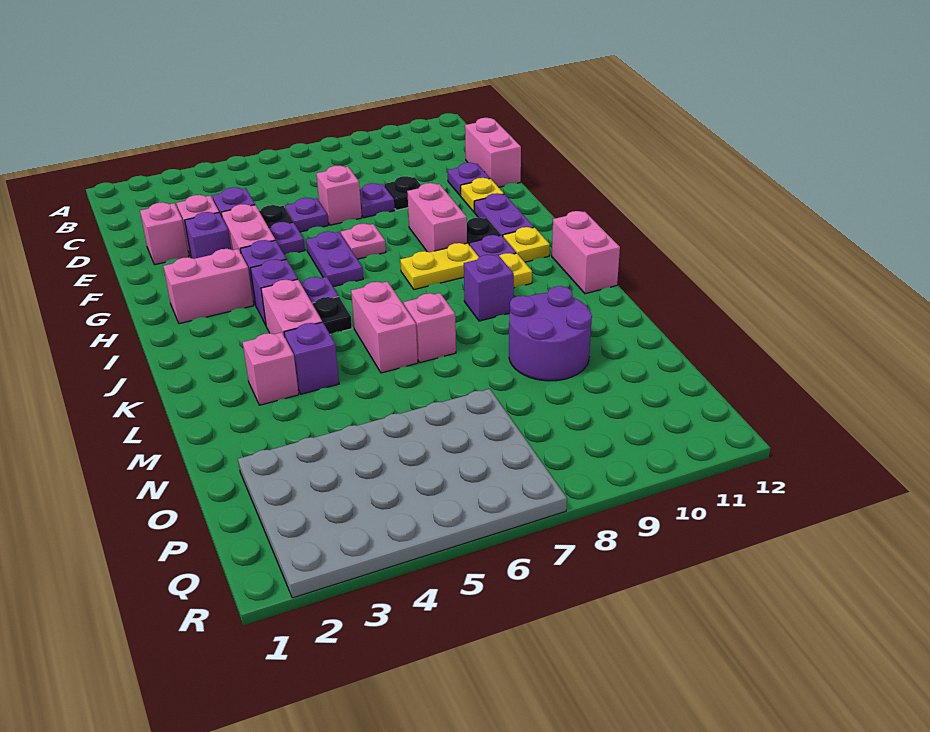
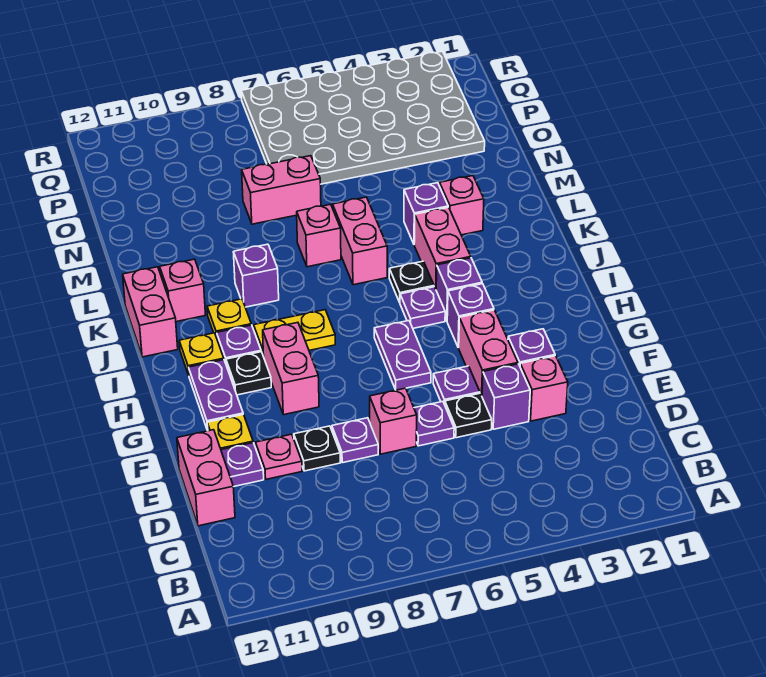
pink 1x1 brick [140,202,189,265] -> pink 1x1 brick moved to [160,259,206,322]
pink 1x1 plate [341,224,386,259] -> pink 1x1 plate moved to [256,434,302,479]
pink 1x2 brick [163,249,254,324] -> pink 1x2 brick moved to [242,156,321,224]
purple 2x2 round brick [509,286,592,381] -> none

